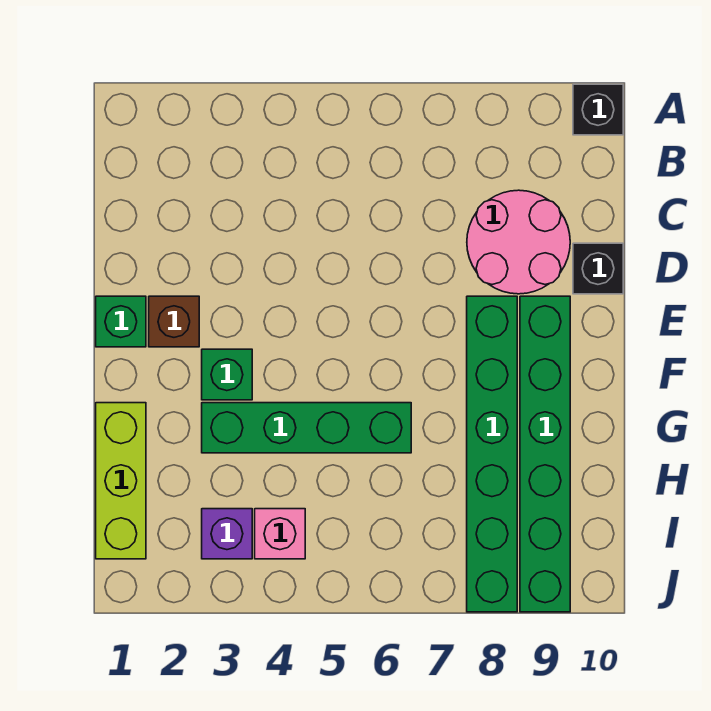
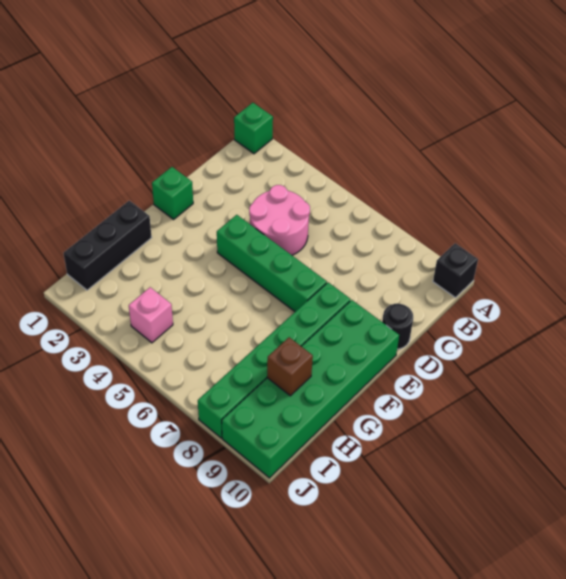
pink 2x2 round brick [467,190,570,294] -> pink 2x2 round brick moved to [249,185,310,255]
black 1x1 brick [573,243,623,294] -> black 1x1 round brick [382,304,413,349]
brown 1x1 brick [149,296,199,347] -> brown 1x1 brick moved to [267,337,313,396]
green 1x6 brick [520,296,570,612] -> green 2x6 brick [222,300,399,478]
green 1x1 brick [202,349,252,400] -> green 1x1 brick moved to [234,103,273,154]
lime 1x3 brick [96,403,146,559] -> black 1x3 brick [64,201,152,290]
green 1x4 brick [202,403,411,453] -> green 1x4 brick moved to [217,215,327,312]
purple 1x1 brick [202,509,252,559] -> none

